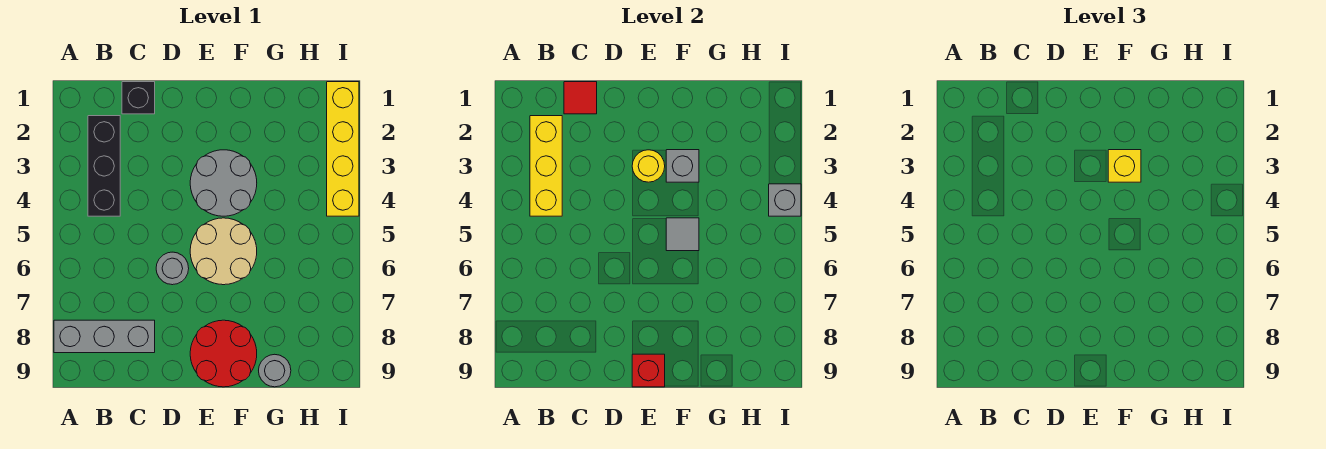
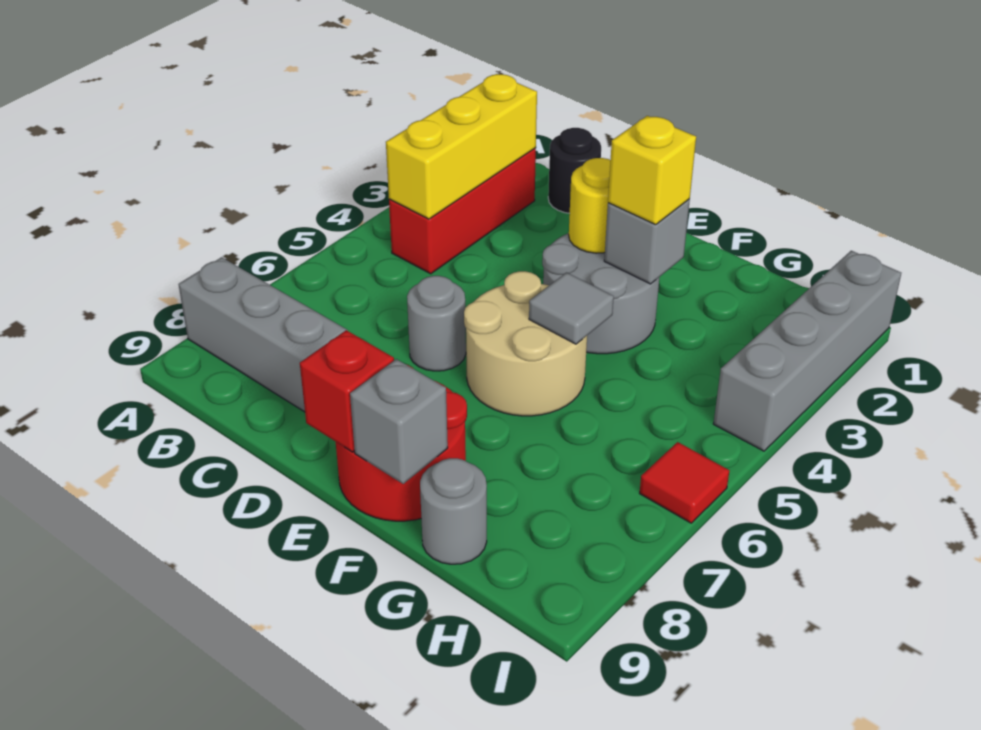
black 1x3 brick [88,116,120,216] -> red 1x3 brick [389,148,536,274]
black 1x1 brick [122,82,155,114] -> black 1x1 round brick [548,128,601,213]
red 1x1 tile [564,82,597,114] -> red 1x1 tile moved to [640,442,729,523]
yellow 1x4 brick [327,82,359,216] -> grey 1x4 brick [713,251,901,451]
grey 1x1 brick [769,184,801,216] -> grey 1x1 brick moved to [350,359,448,484]

